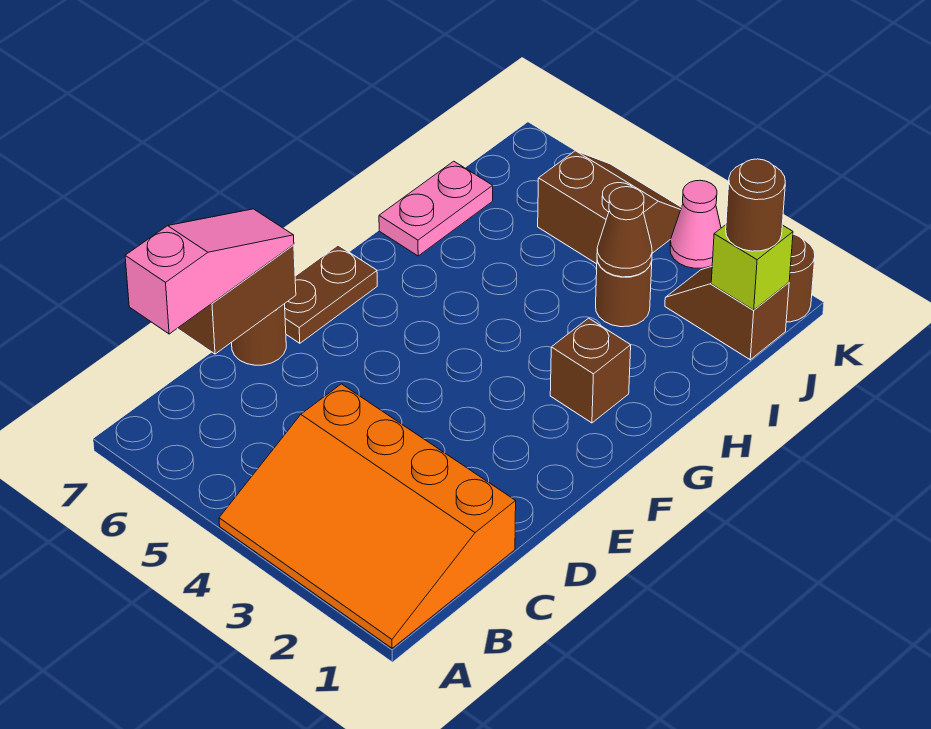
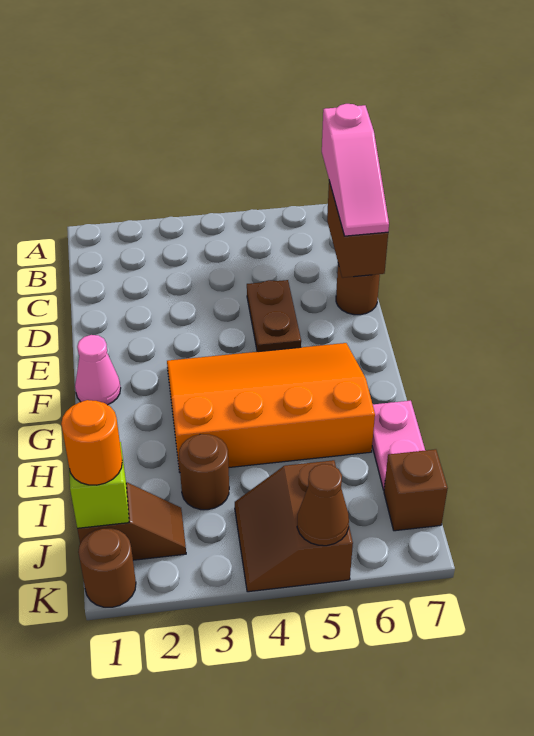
orange 3x4 slope [219,384,516,648] -> orange 3x4 slope moved to [167,343,375,472]
brown 1x2 plate [285,245,377,343] -> brown 1x2 plate moved to [247,280,301,352]
brown 1x1 brick [550,318,631,423] -> brown 1x1 brick moved to [384,449,448,531]
brown 1x1 cone [597,187,652,277] -> brown 1x1 cone moved to [297,464,349,546]
brown 1x1 round brick [726,159,785,251] -> orange 1x1 round brick [61,400,122,485]
brown 2x2 slope [538,151,682,264] -> brown 2x2 slope turned to [235,460,353,592]
pink 1x1 cone [670,180,721,268] -> pink 1x1 cone moved to [75,335,121,405]

